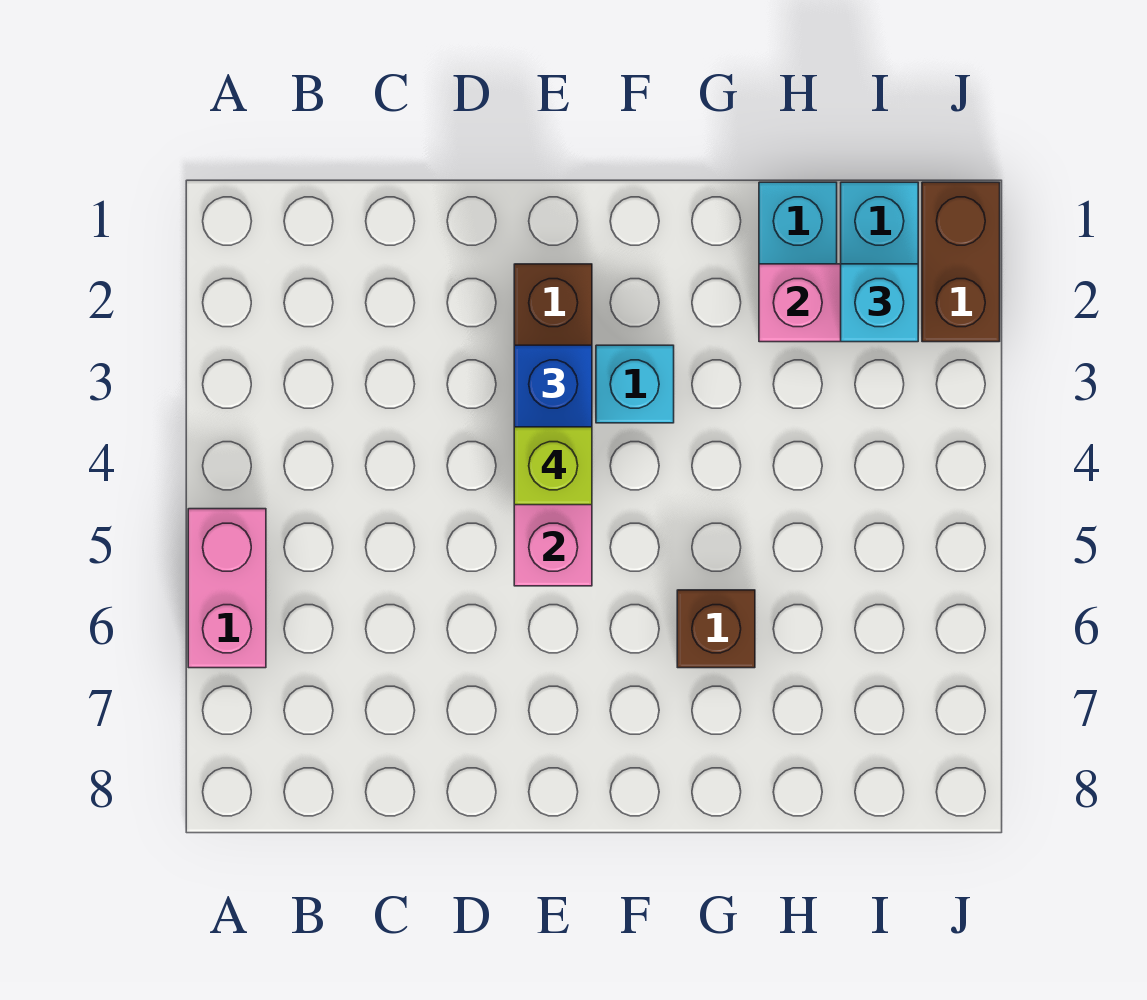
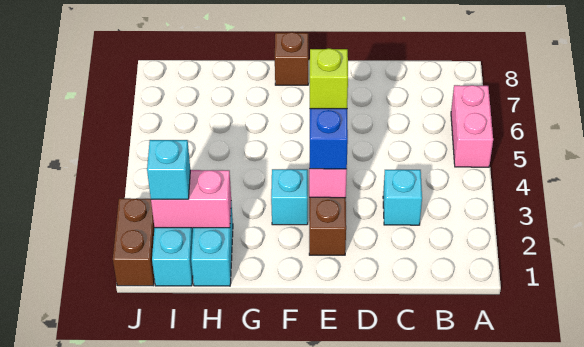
none -> cyan 1x1 brick [383,170,422,225]
brown 1x1 brick [677,590,755,668] -> brown 1x1 brick moved to [275,32,308,85]

